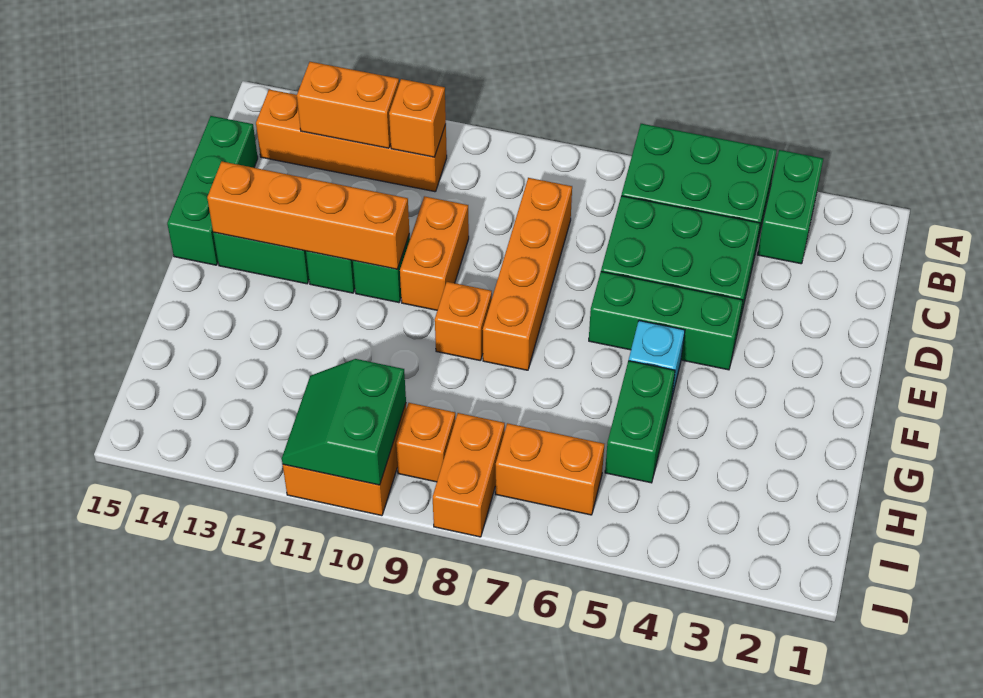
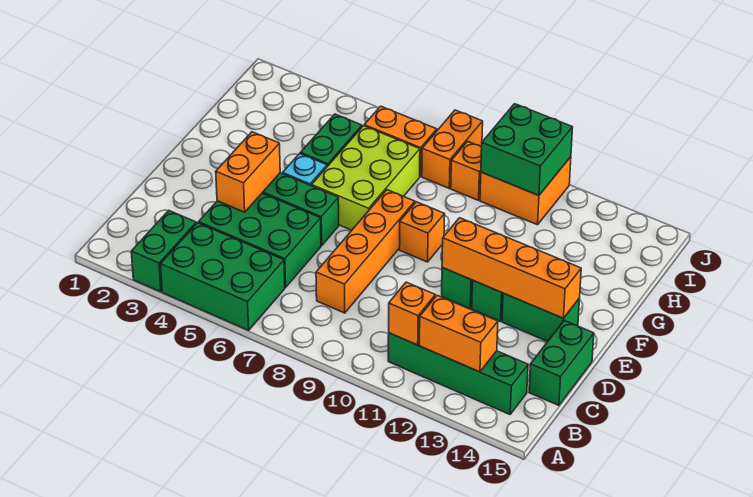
orange 1x4 brick [256,90,447,192] -> green 1x4 brick [388,333,528,414]
green 1x3 brick [167,116,258,265] -> green 1x2 brick [529,321,594,405]
orange 1x2 brick [400,196,469,310] -> orange 1x2 brick moved to [216,132,280,212]
none -> lime 2x3 brick [312,126,420,230]
green 2x2 slope [282,359,406,485] -> green 2x2 brick [481,104,573,196]

